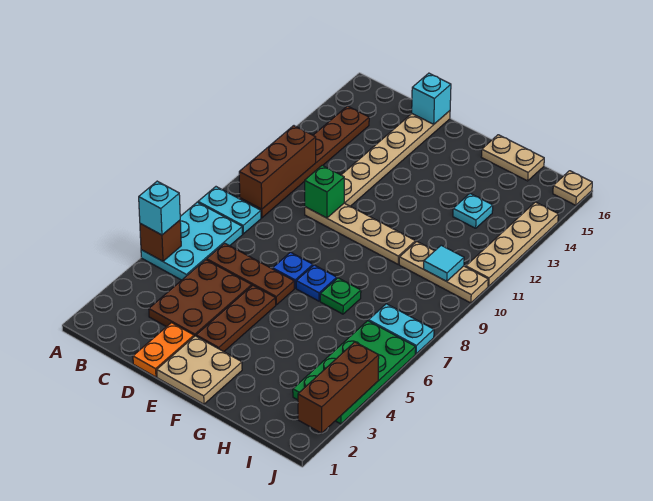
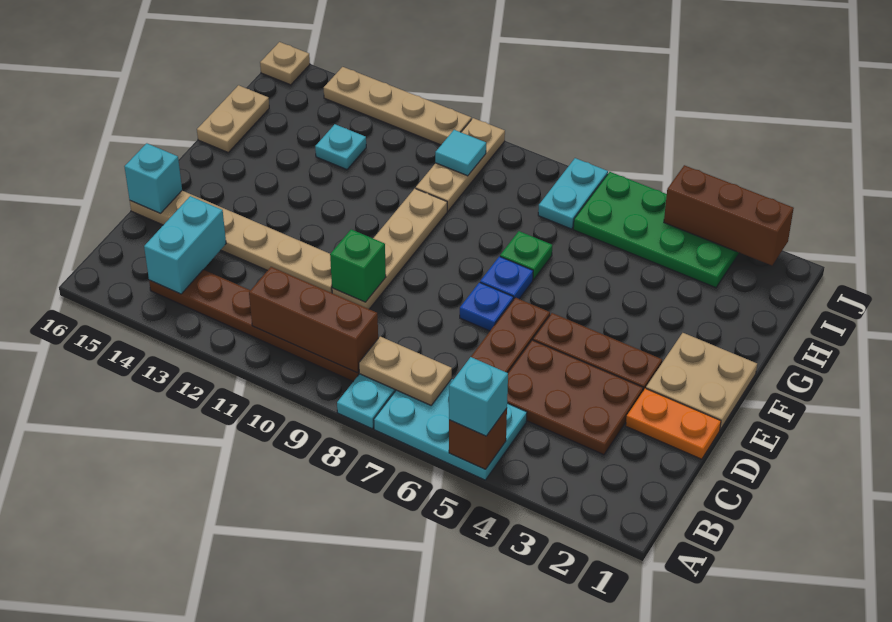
none -> tan 1x2 plate [359,337,452,405]
none -> cyan 1x2 brick [144,196,226,294]

